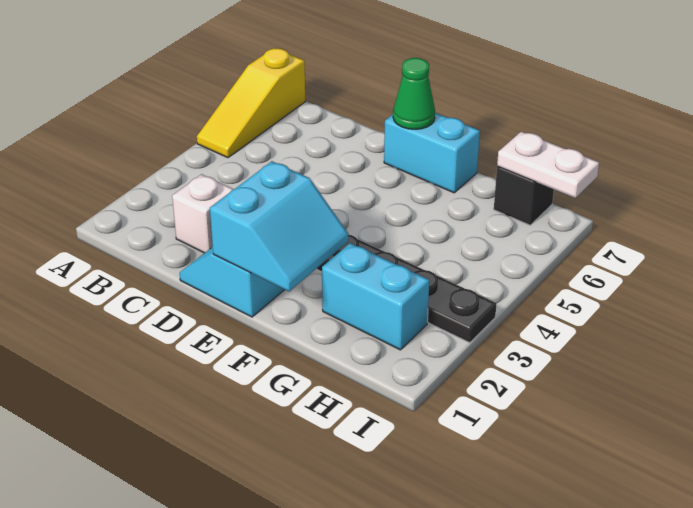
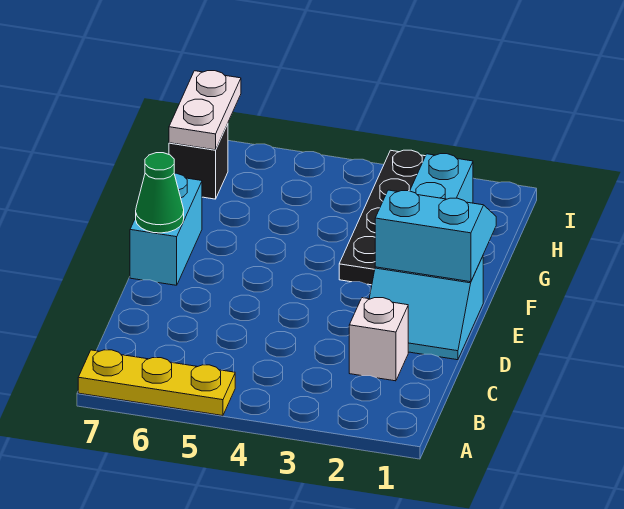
yellow 1x3 slope [197,48,305,158] -> yellow 1x3 plate [78,350,235,416]

